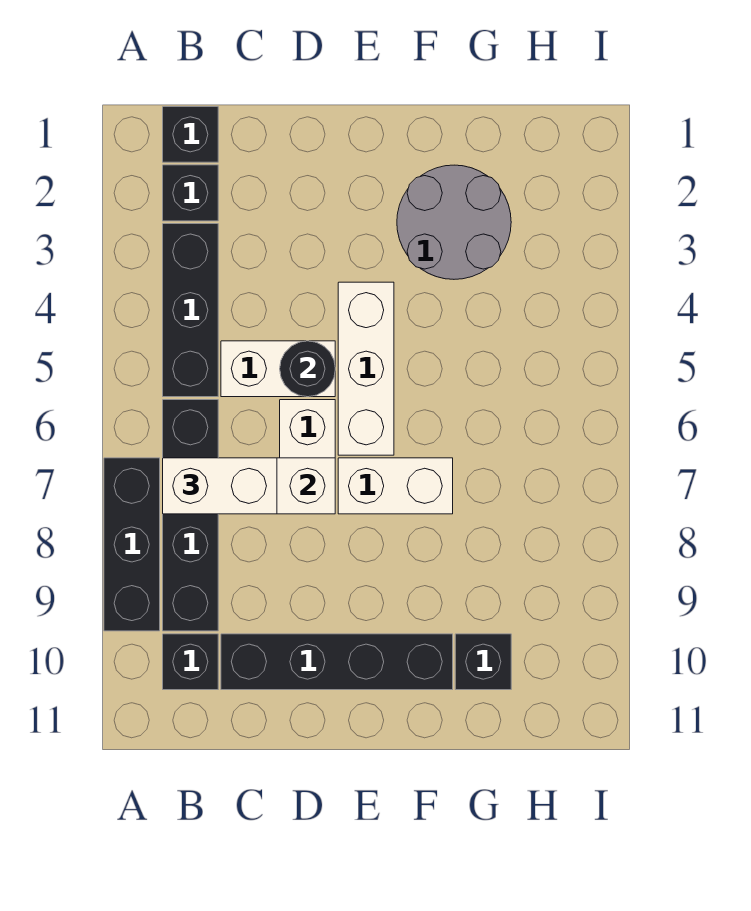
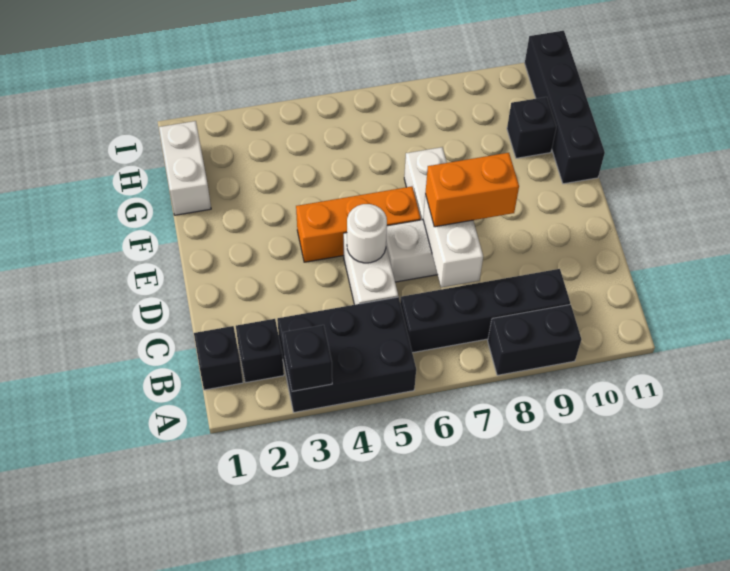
black 1x3 brick [104,458,160,631] -> black 1x2 brick [488,305,581,375]
black 1x3 brick [163,224,218,397] -> black 2x3 brick [277,297,416,412]
white 1x2 brick [163,458,277,514] -> white 1x2 brick moved to [159,121,211,215]
black 1x1 brick [163,634,218,690] -> black 1x1 brick moved to [283,325,332,391]
black 1x4 brick [221,634,453,690] -> black 1x4 brick moved to [525,31,605,184]
black 1x1 round brick [280,341,335,397] -> white 1x1 round brick [347,204,387,263]
none -> orange 1x2 brick [425,153,519,227]
white 1x3 brick [338,282,394,455] -> orange 1x3 brick [296,186,421,262]
grey 2x2 round brick [397,165,511,279] -> none

